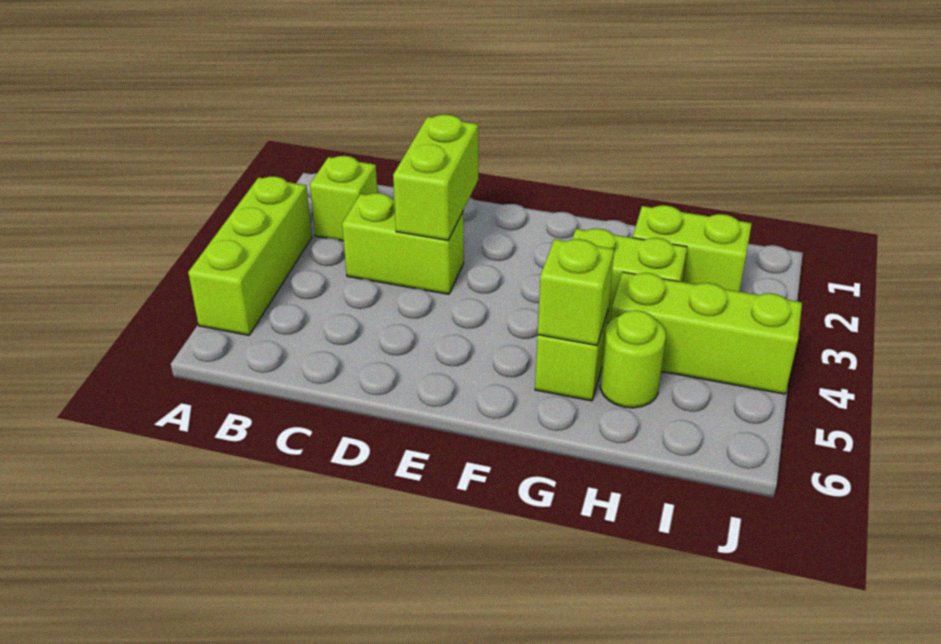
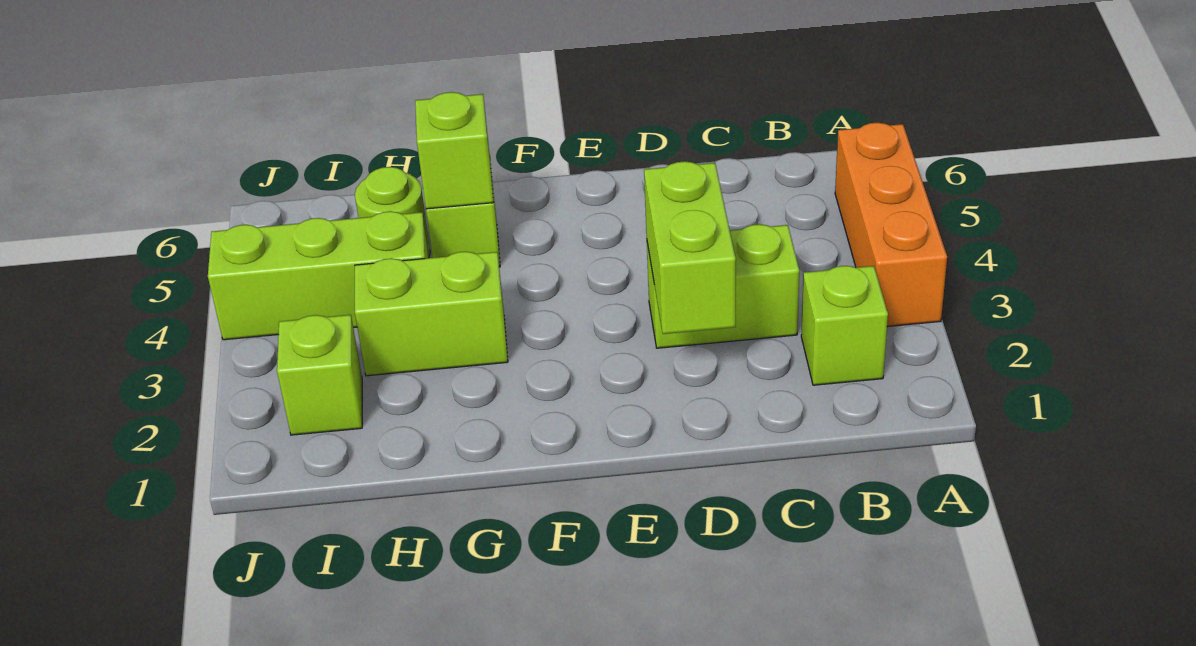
lime 1x3 brick [188,176,312,335] -> orange 1x3 brick [835,123,947,327]
lime 1x2 brick [633,205,752,292] -> lime 1x1 brick [277,315,362,435]

